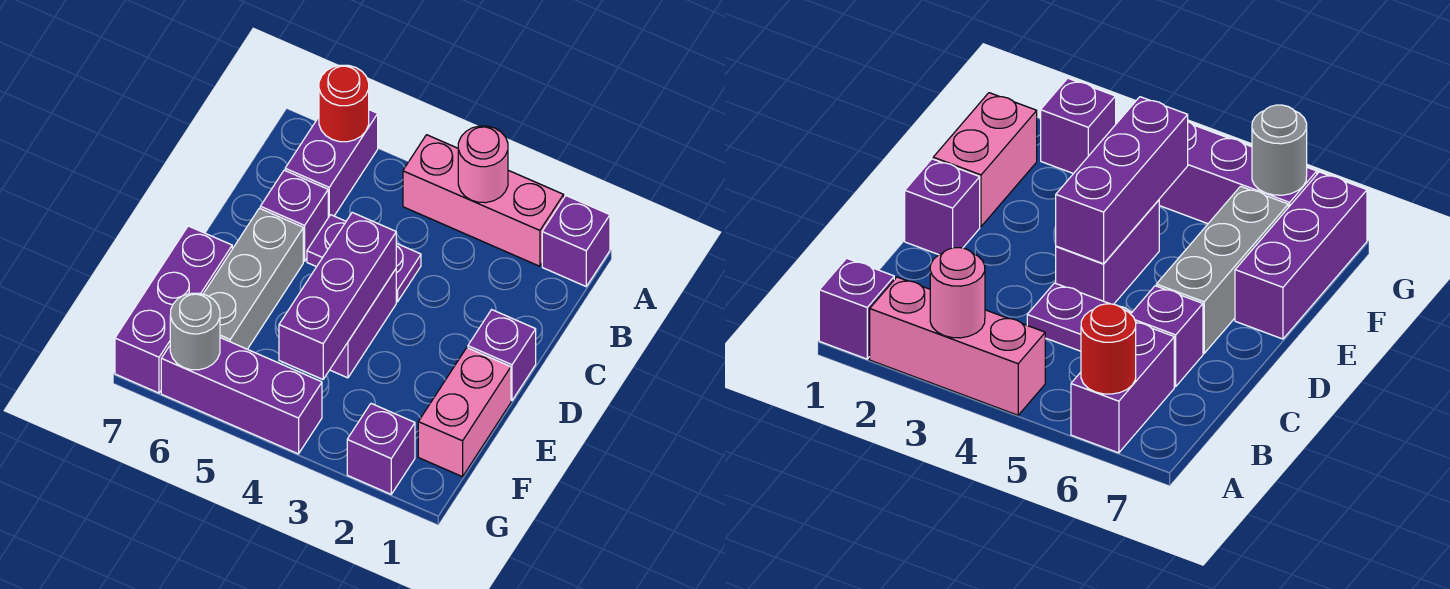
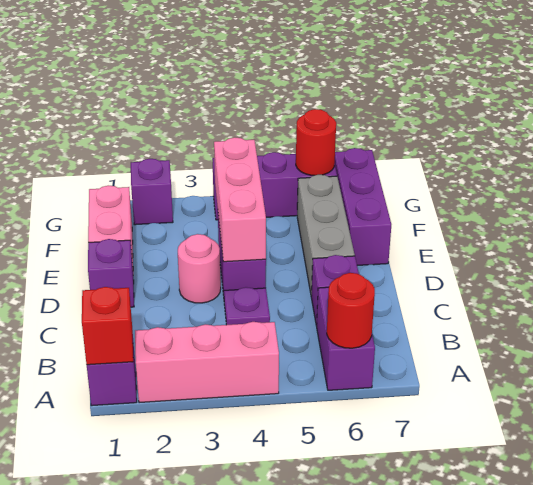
none -> red 1x1 brick [82,287,133,365]
pink 1x1 round brick [458,126,508,203] -> pink 1x1 round brick moved to [178,234,221,303]
purple 1x2 plate [307,215,421,302] -> purple 1x1 plate [224,287,270,325]
purple 1x3 brick [279,213,396,379] -> pink 1x3 brick [214,137,266,262]
grey 1x1 round brick [170,293,220,370] -> red 1x1 round brick [296,109,336,175]

